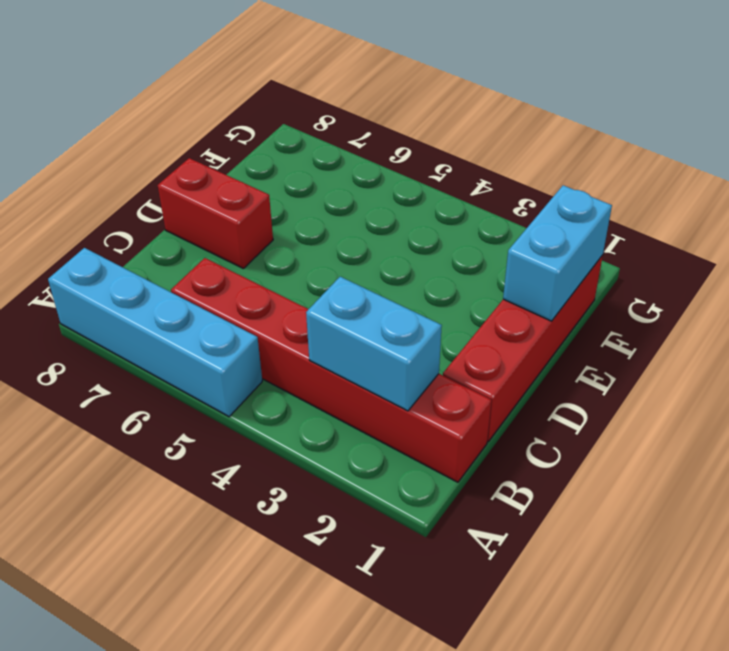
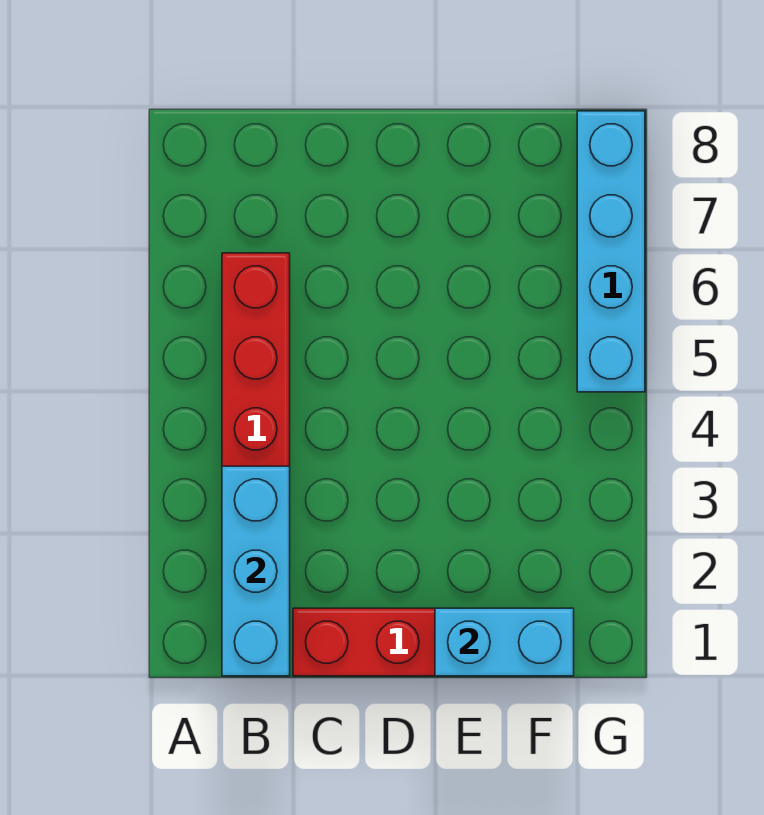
cyan 1x4 brick [48,248,262,417] -> cyan 1x4 brick moved to [577,111,645,392]
cyan 1x2 brick [306,277,442,411] -> cyan 1x3 brick [222,466,290,676]
red 1x2 brick [158,158,273,269] -> none

